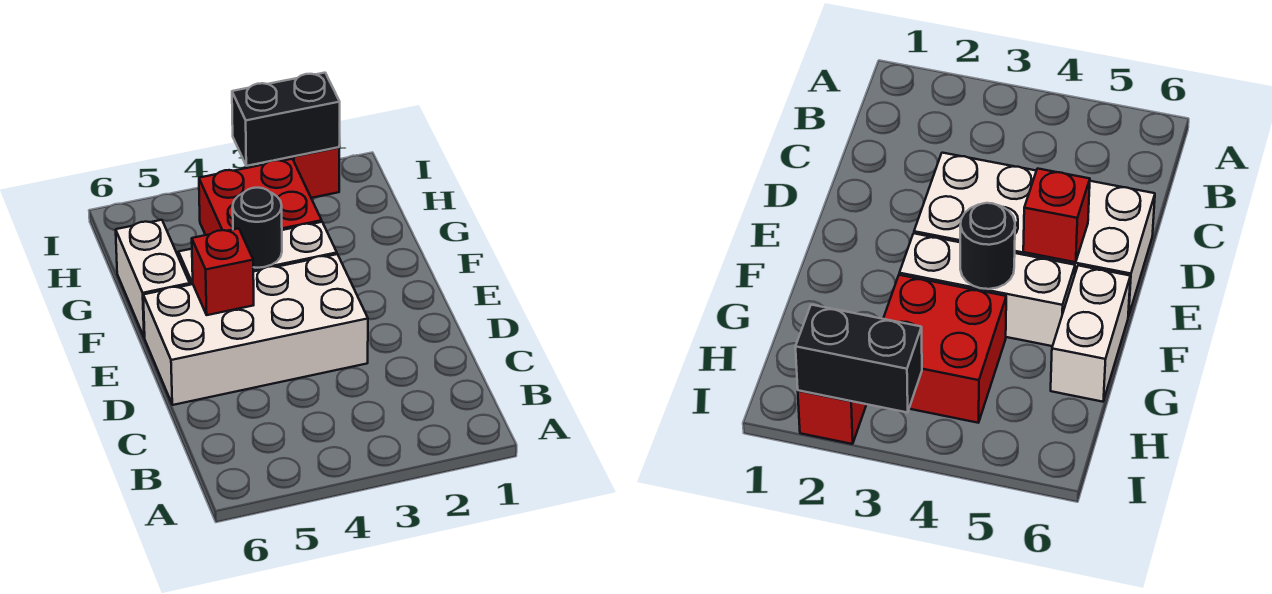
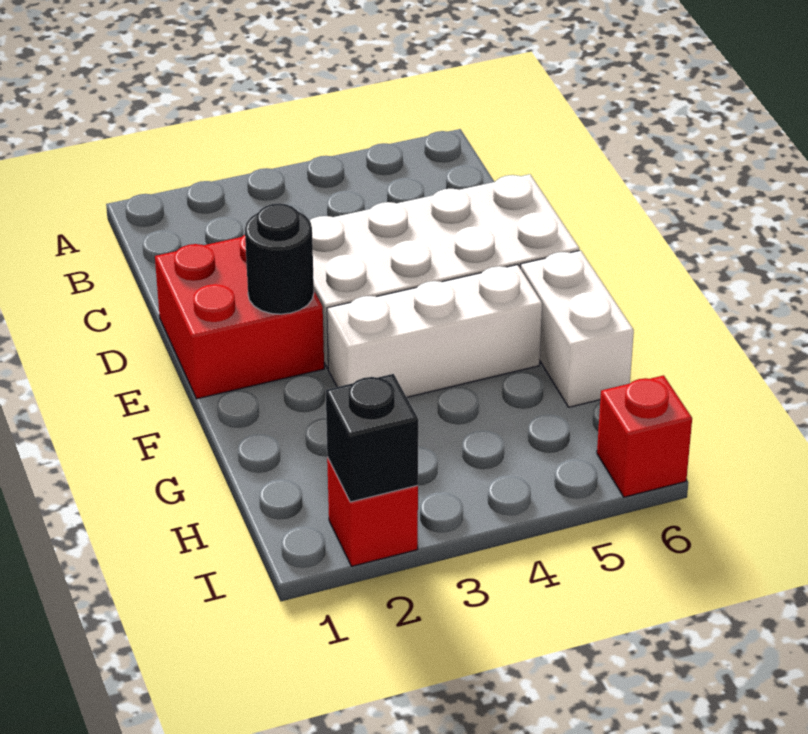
red 1x1 brick [192,228,254,315] -> red 1x1 brick moved to [597,375,692,497]
black 1x1 round brick [233,188,282,268] -> black 1x1 round brick moved to [245,204,314,314]
red 2x2 brick [199,159,322,235] -> red 2x2 brick moved to [155,235,324,399]
black 1x2 brick [232,73,340,166] -> black 1x1 brick [326,374,418,502]

